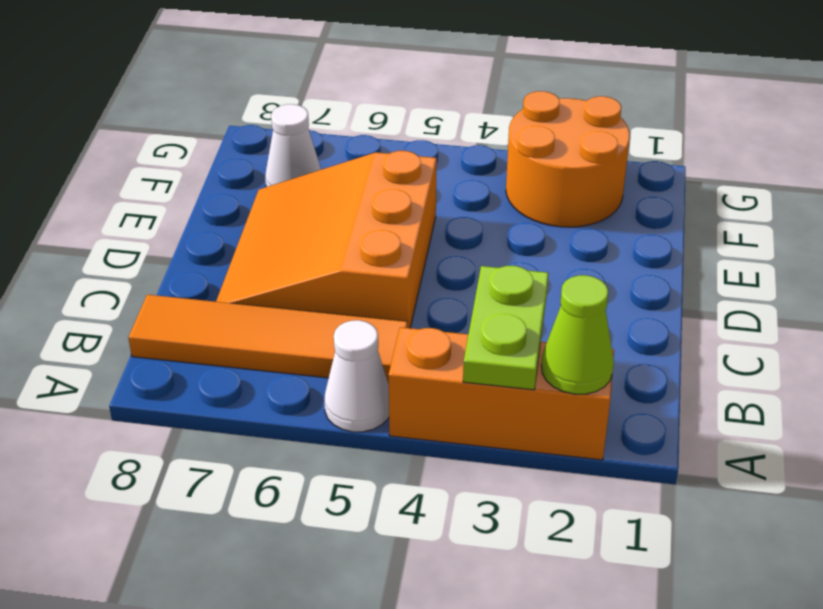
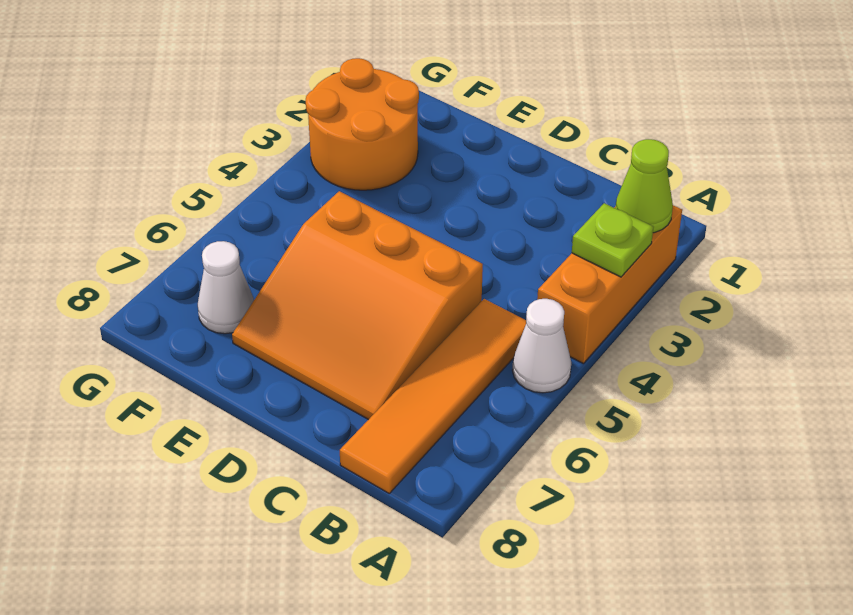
lime 1x2 plate [463,266,549,390] -> lime 1x1 plate [572,203,653,277]

